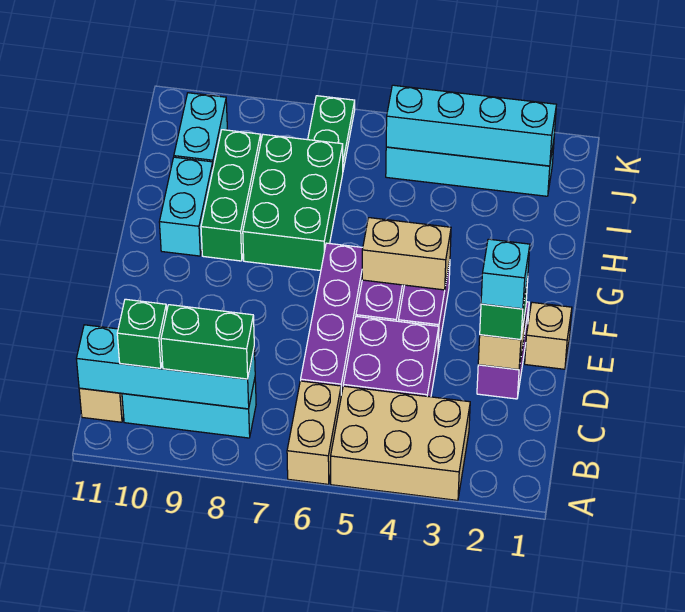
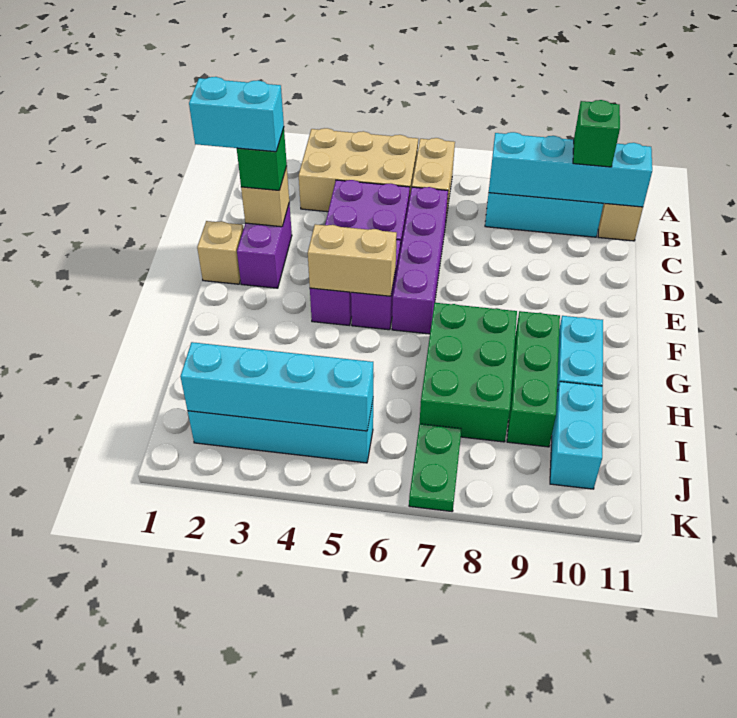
green 1x2 brick [161,305,254,379] -> none
cyan 1x1 brick [481,239,530,309] -> cyan 1x2 brick [189,77,284,152]

